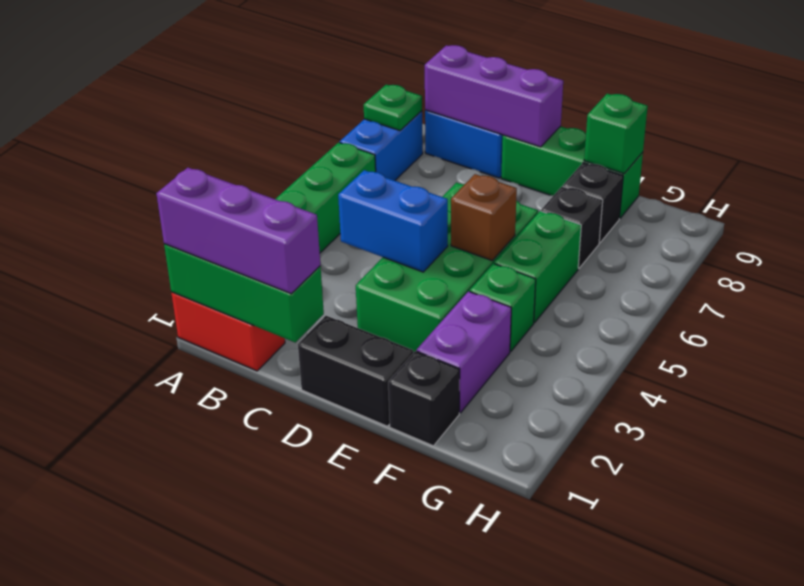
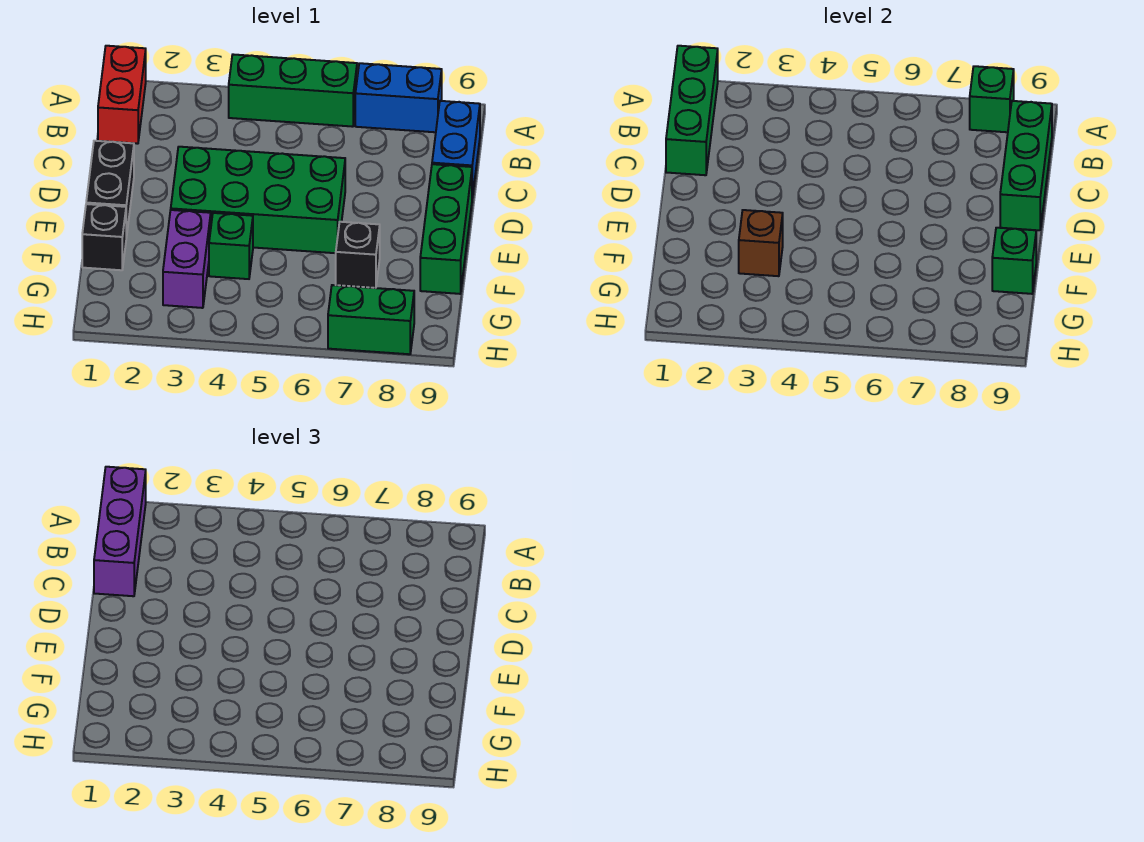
green 1x1 plate [364,85,422,131] -> green 1x1 brick [970,66,1014,132]
purple 1x3 brick [425,45,563,147] -> green 1x3 brick [1000,101,1052,230]
blue 1x2 brick [338,170,448,272] -> none
brown 1x1 brick [451,174,517,261] -> brown 1x1 brick moved to [739,210,783,276]
purple 1x2 brick [417,291,511,413] -> purple 1x2 brick turned to [163,210,211,308]
green 1x2 brick [494,211,581,323] -> green 1x2 brick moved to [328,285,414,354]
black 1x1 brick [563,163,623,243] -> none

